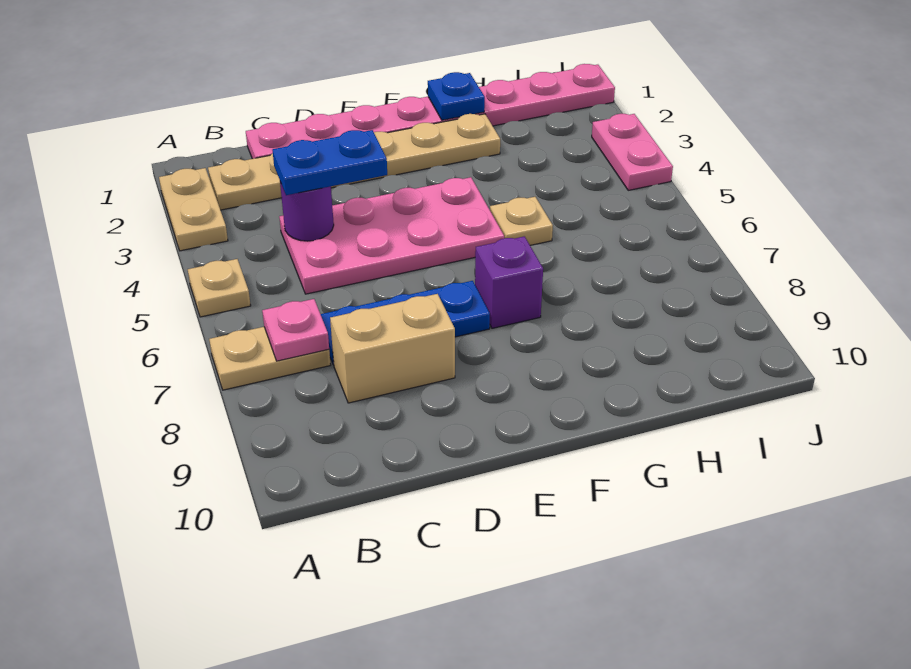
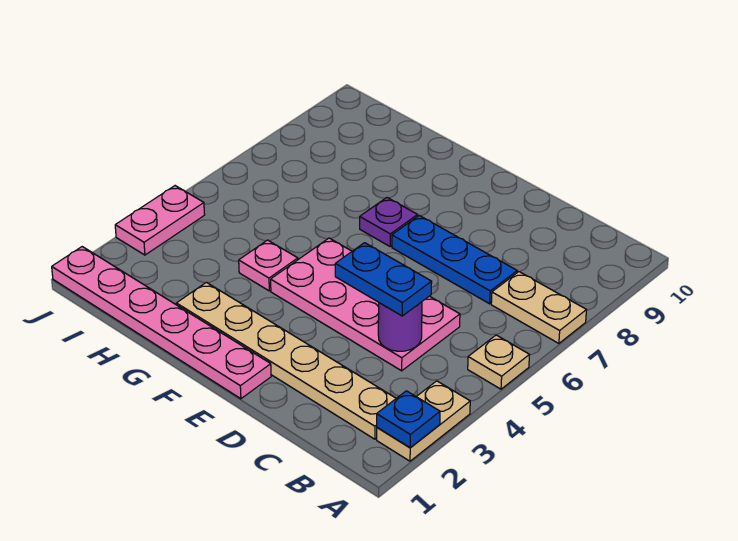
pink 1x1 plate [262,299,329,361] -> pink 1x1 plate moved to [239,240,298,291]
pink 1x8 plate [246,64,615,159] -> pink 1x6 plate [52,247,271,399]
tan 1x2 brick [330,294,455,403] -> none
purple 1x1 brick [475,236,543,328] -> purple 1x1 plate [360,198,418,246]
blue 1x1 plate [428,72,485,120] -> blue 1x1 plate moved to [377,391,440,448]
tan 1x1 plate [490,197,553,245] -> none

